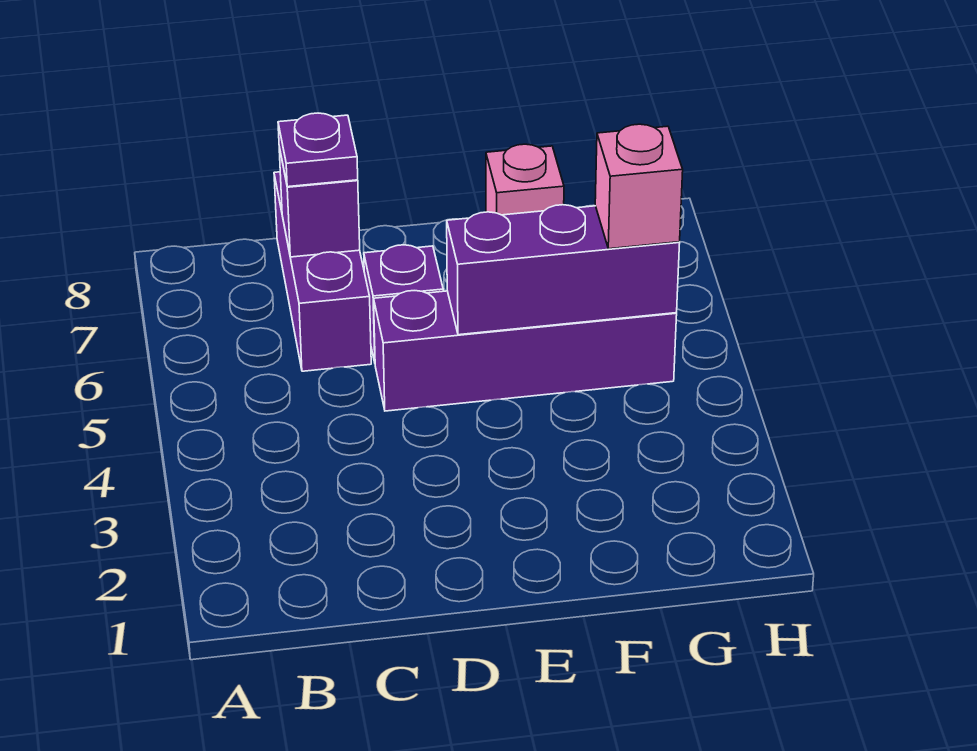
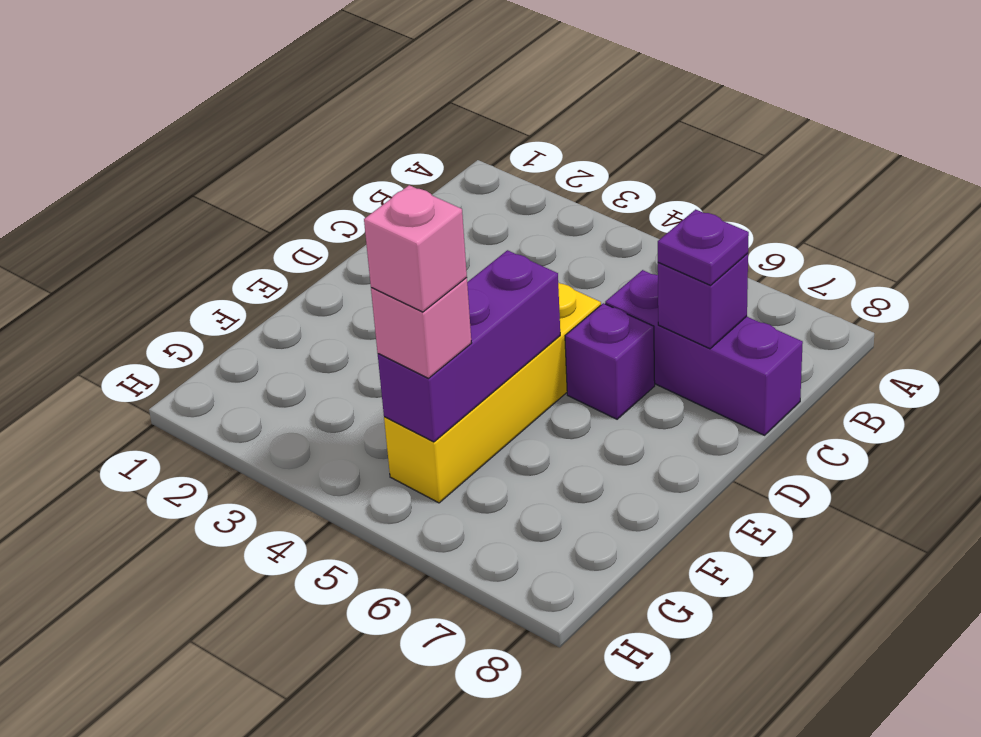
purple 1x4 brick [374,291,677,411] -> yellow 1x4 brick [384,283,601,503]
pink 1x1 brick [486,144,564,215] -> pink 1x1 brick moved to [364,185,467,312]

